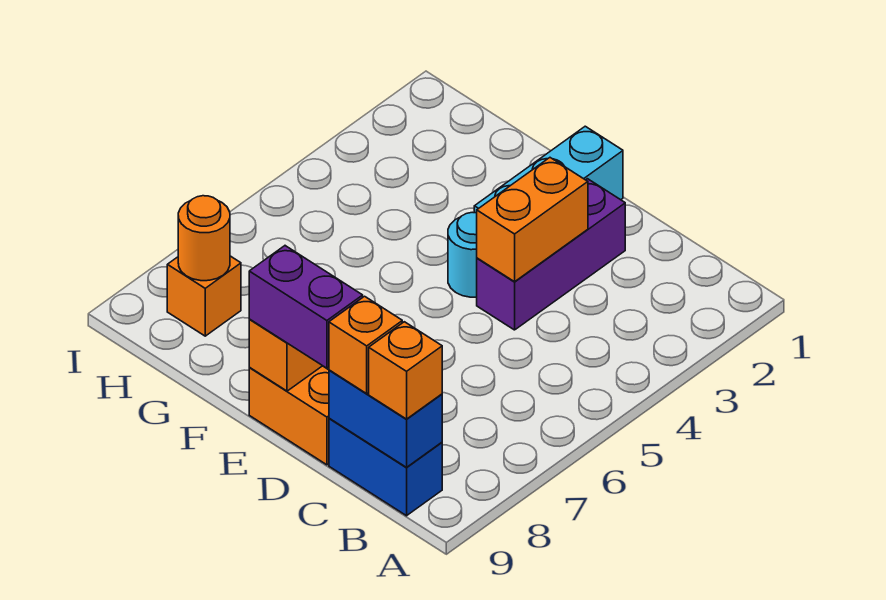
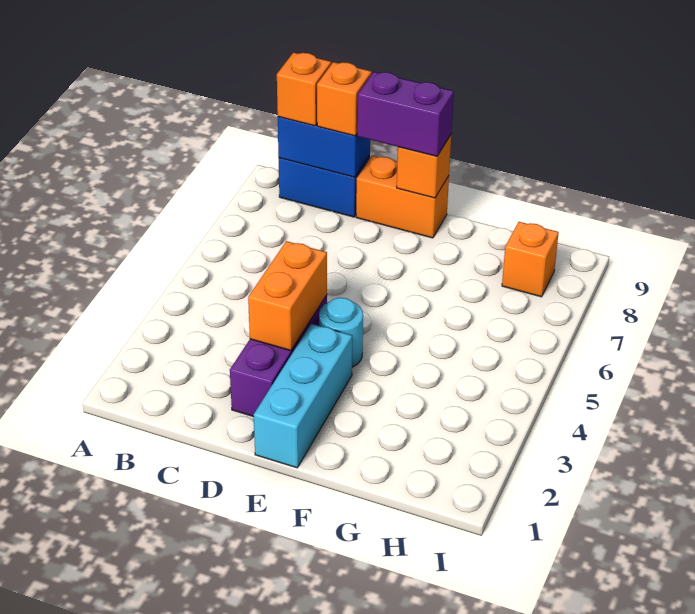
orange 1x1 round brick [178,196,230,281] -> none

